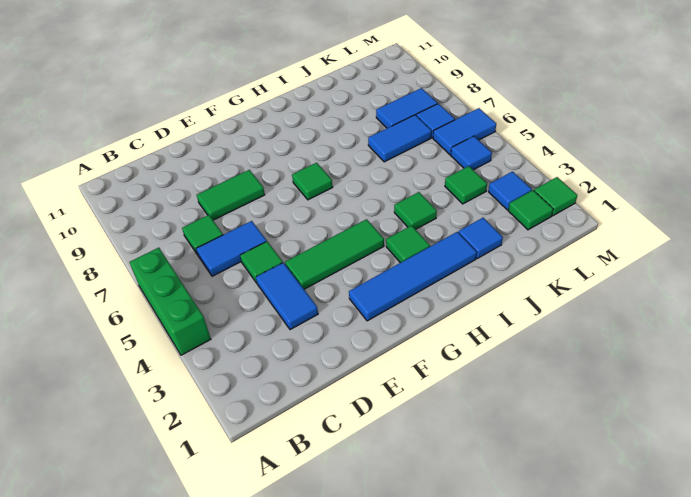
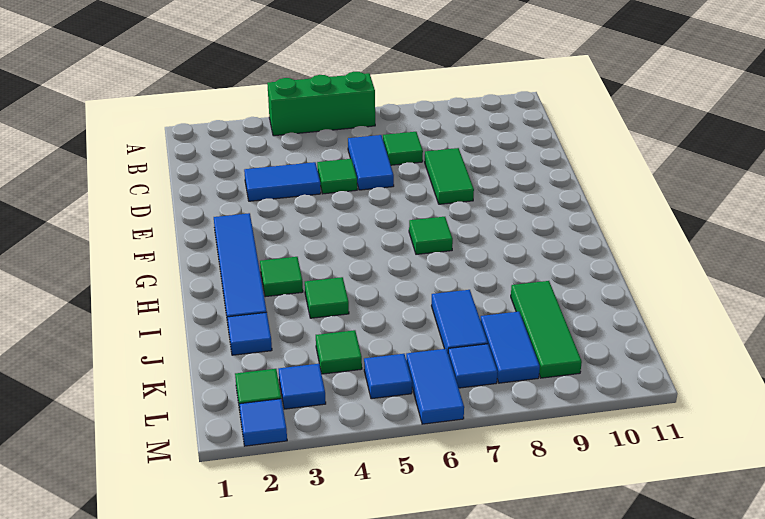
green 1x3 tile [285,219,384,289] -> green 1x3 tile moved to [511,281,582,378]
green 1x1 tile [534,177,577,216] -> blue 1x1 tile [239,399,287,446]

